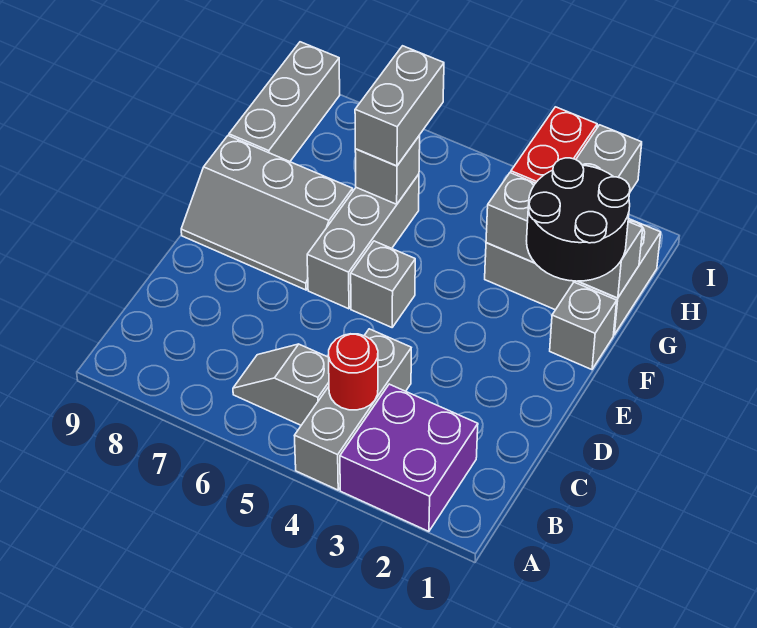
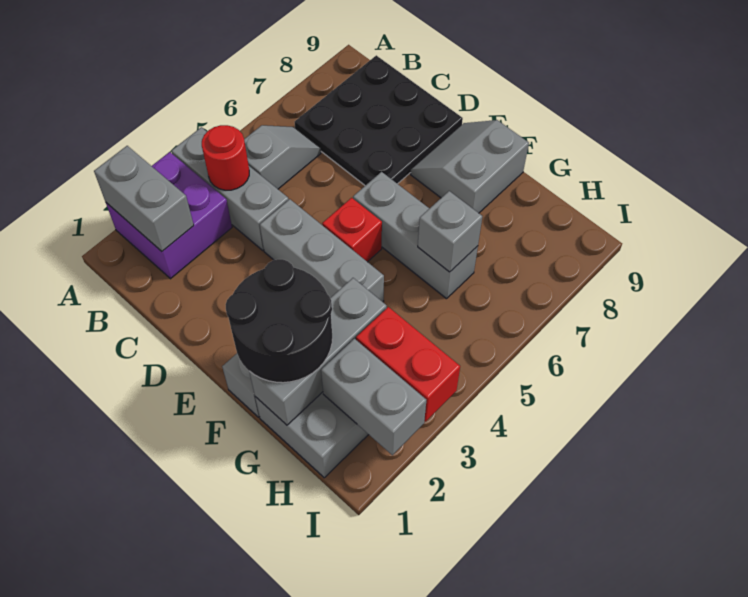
none -> black 3x3 plate [295,55,463,186]
grey 1x1 brick [351,241,415,327] -> red 1x1 brick [322,198,382,262]
grey 2x3 slope [181,136,353,290] -> grey 2x2 slope [411,120,529,213]
grey 1x2 brick [355,46,444,166] -> grey 1x2 brick moved to [94,146,194,251]
grey 1x3 brick [229,42,340,162] -> grey 1x3 brick moved to [260,199,384,302]

